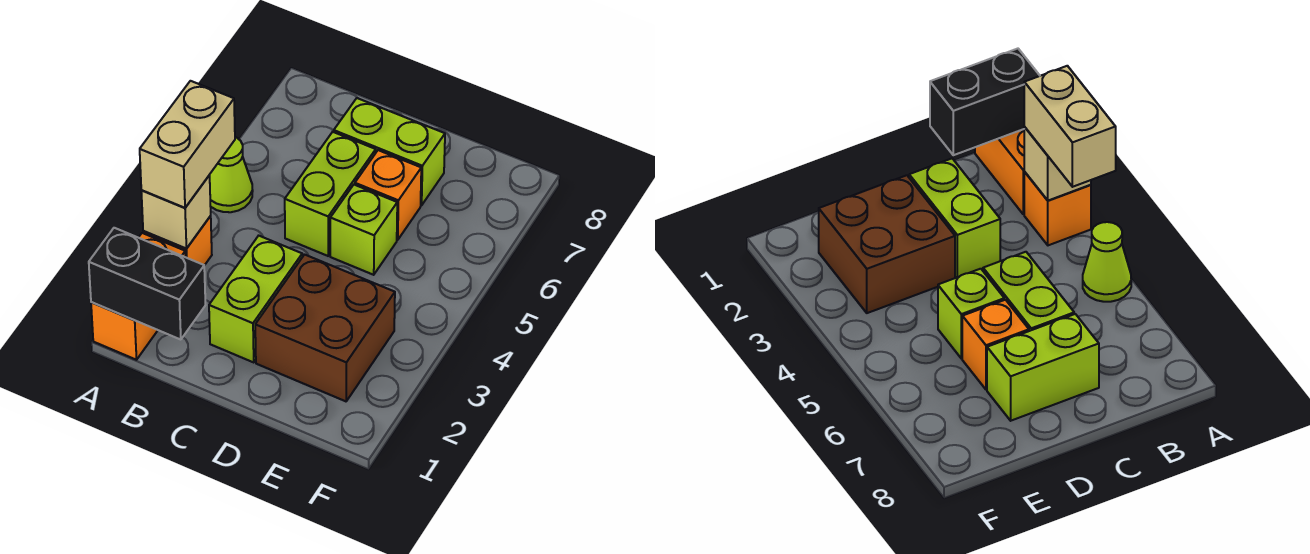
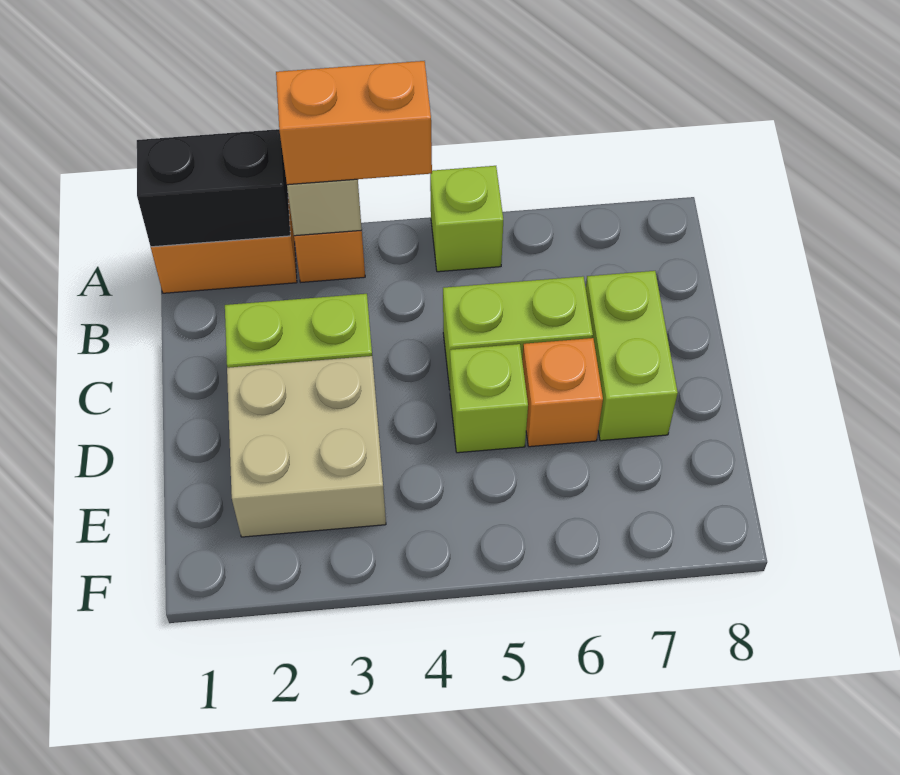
black 1x2 brick [89,228,205,340] -> black 1x2 brick turned to [137,129,290,247]
tan 1x2 brick [140,81,235,208] -> orange 1x2 brick [276,61,432,185]
lime 1x1 cone [210,137,253,212] -> lime 1x1 brick [430,166,503,272]
brown 2x2 brick [255,255,395,401] -> tan 2x2 brick [227,356,386,537]

